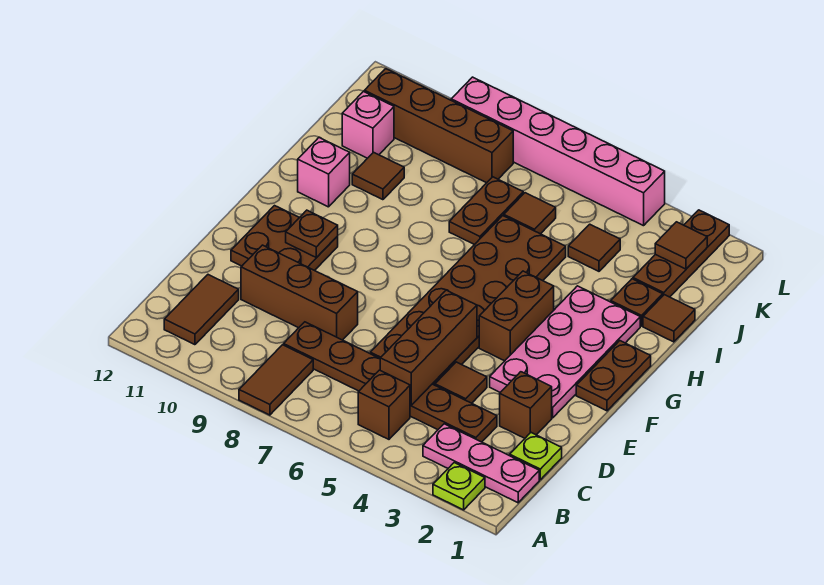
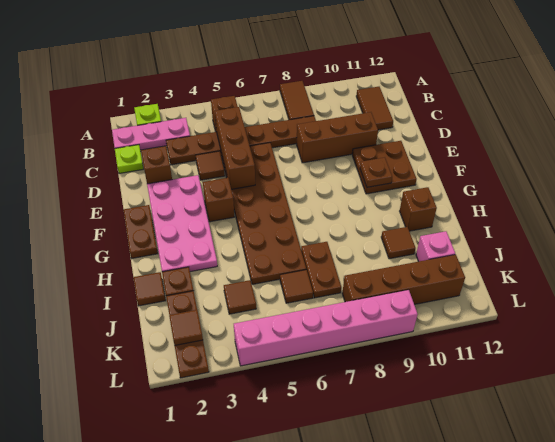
brown 1x2 brick [479,271,554,361] -> brown 1x1 brick [203,178,235,222]
pink 1x1 brick [298,137,350,207] -> brown 1x1 brick [400,187,437,231]

